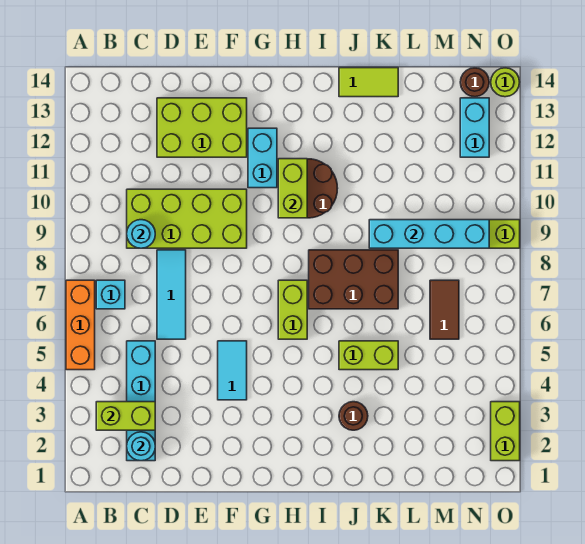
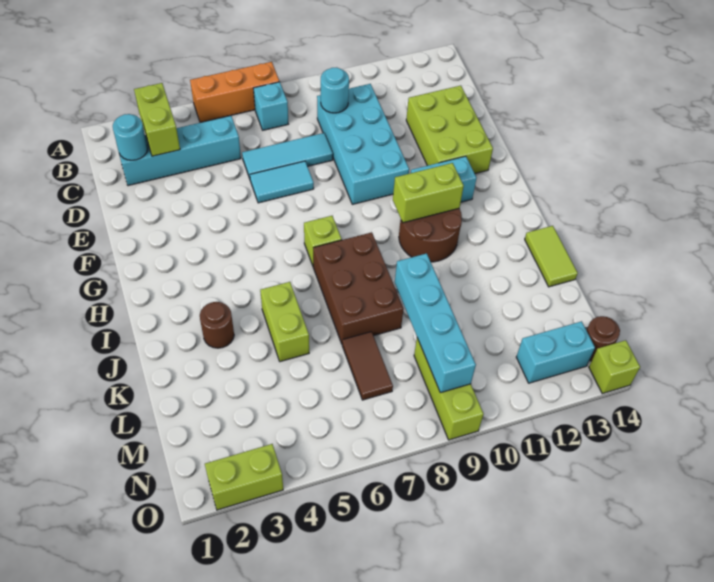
lime 2x4 brick [127,189,247,248] -> cyan 2x4 brick [317,84,409,204]
cyan 1x2 tile [218,341,247,400] -> cyan 1x2 tile moved to [250,161,314,203]
lime 1x2 brick [278,280,307,339] -> lime 1x1 brick [304,216,342,266]
brown 1x2 tile [430,280,459,339] -> brown 1x2 tile turned to [342,332,393,400]
lime 1x1 round brick [491,68,520,97] -> lime 1x1 brick [589,340,640,394]

